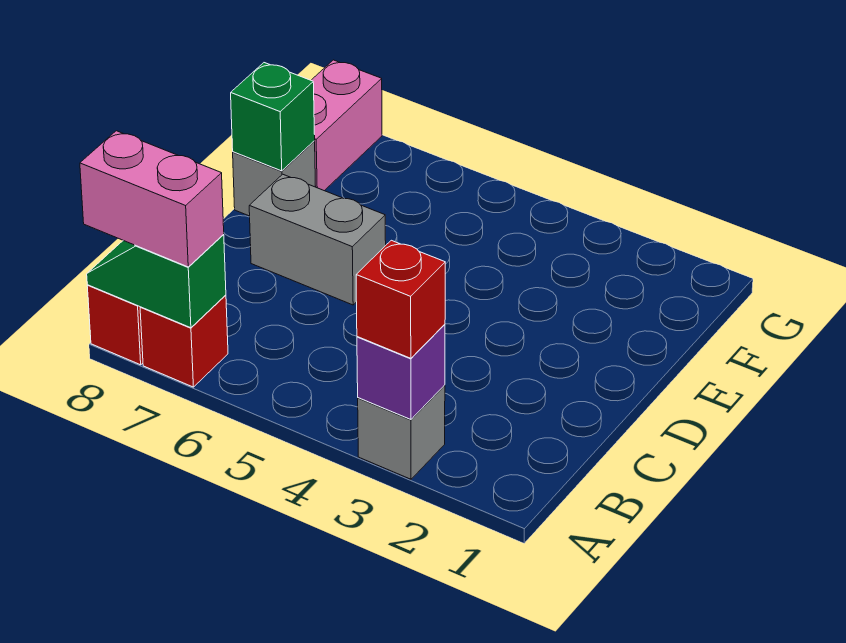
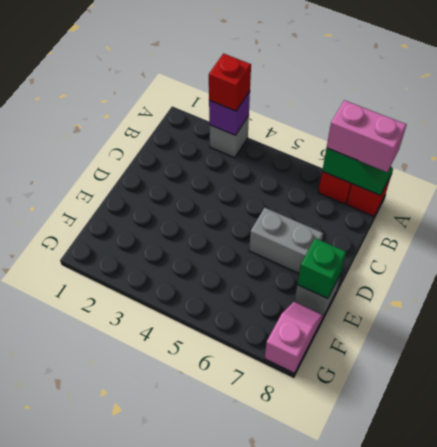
pink 1x2 brick [311,60,382,191] -> pink 1x2 slope [265,302,323,373]

